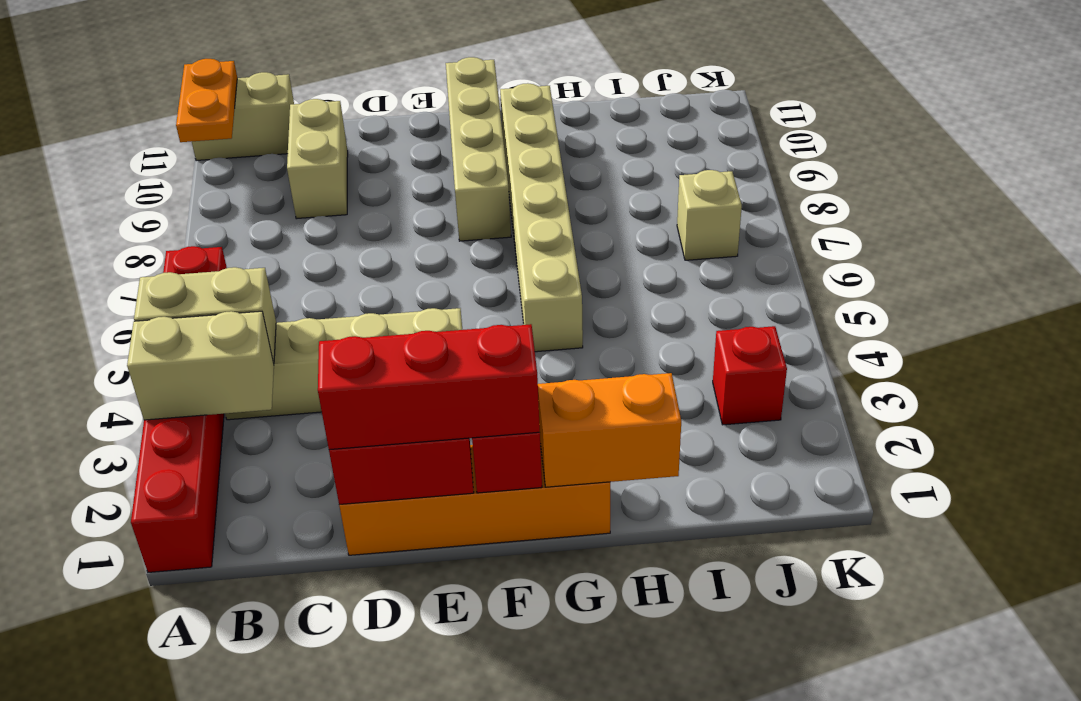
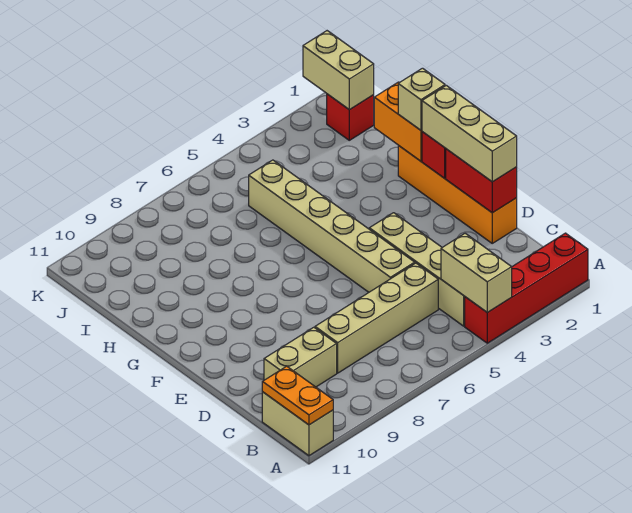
red 1x6 brick [131,246,227,572] -> red 1x4 brick [465,233,588,343]
tan 1x2 brick [127,311,274,420] -> tan 1x2 brick moved to [303,31,374,110]
orange 1x2 plate [176,59,237,142] -> orange 1x2 plate turned to [262,366,333,425]
red 1x3 brick [318,324,540,450] -> tan 1x3 brick [422,85,517,182]
tan 1x4 brick [446,57,511,241] -> tan 1x4 brick moved to [315,263,438,373]
tan 1x6 brick [500,83,583,352] -> tan 1x6 brick turned to [249,160,415,292]
red 1x1 brick [713,326,787,425] -> red 1x1 brick moved to [327,94,374,140]
tan 1x1 brick [677,170,742,260] -> tan 1x1 brick moved to [398,68,445,130]

